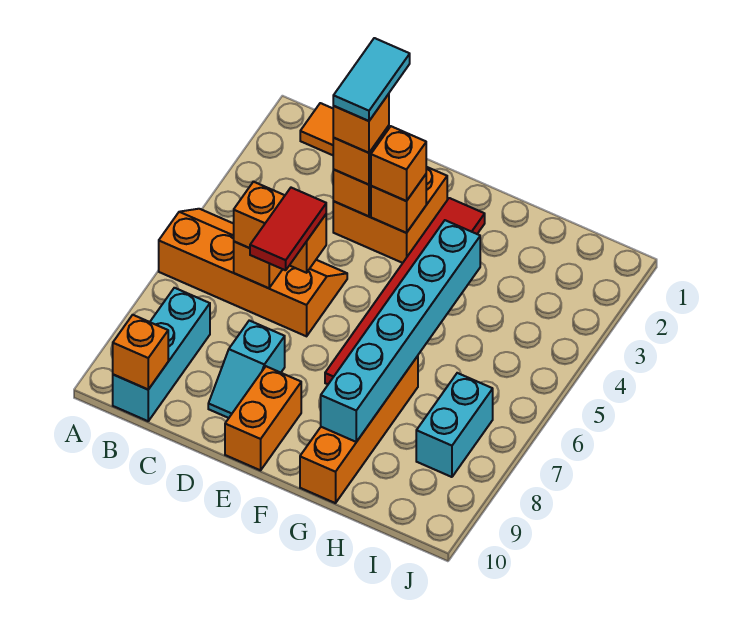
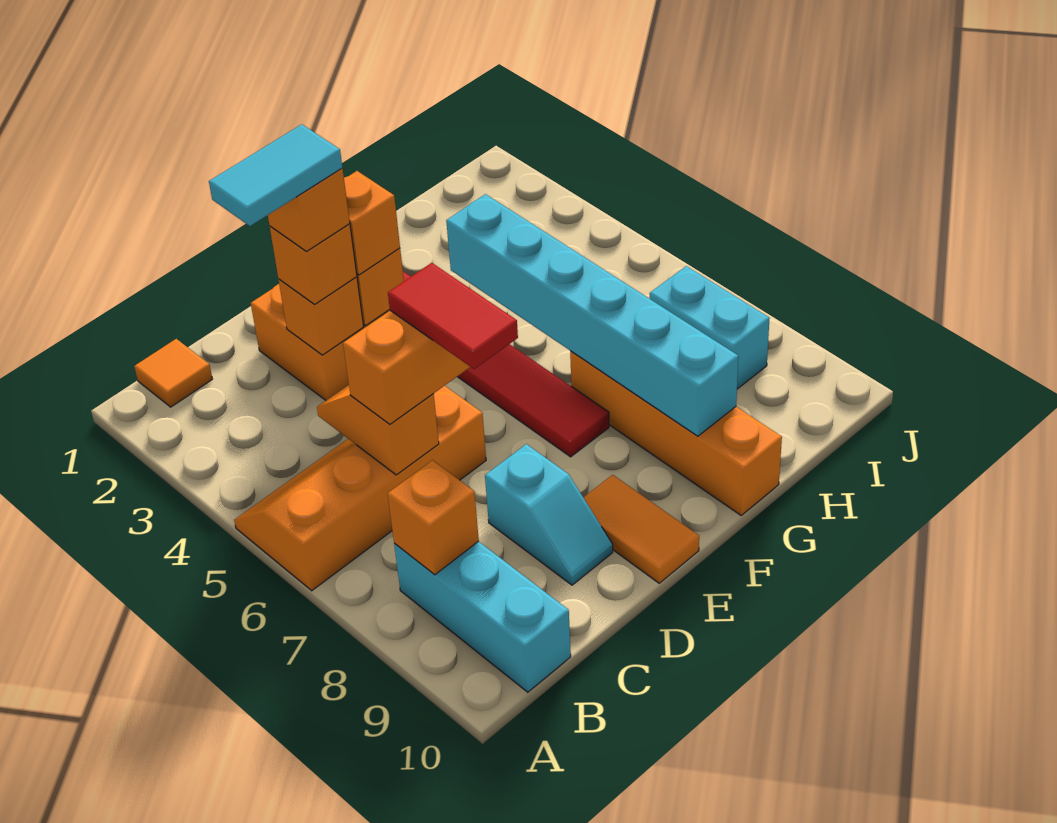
orange 1x1 brick [113,315,168,389] -> orange 1x1 brick moved to [388,460,479,575]
cyan 1x2 tile [333,38,410,121] -> cyan 1x2 tile turned to [209,124,342,226]
orange 1x2 brick [225,366,301,470] -> orange 1x2 tile [583,475,699,583]

